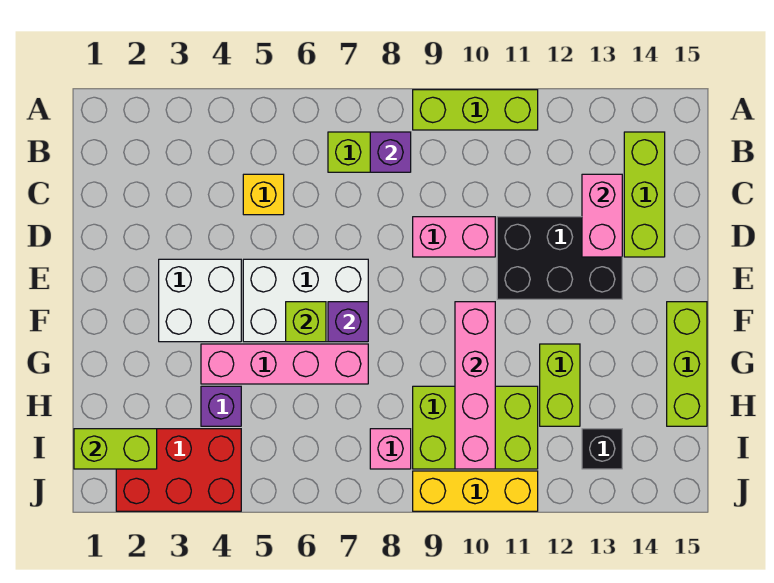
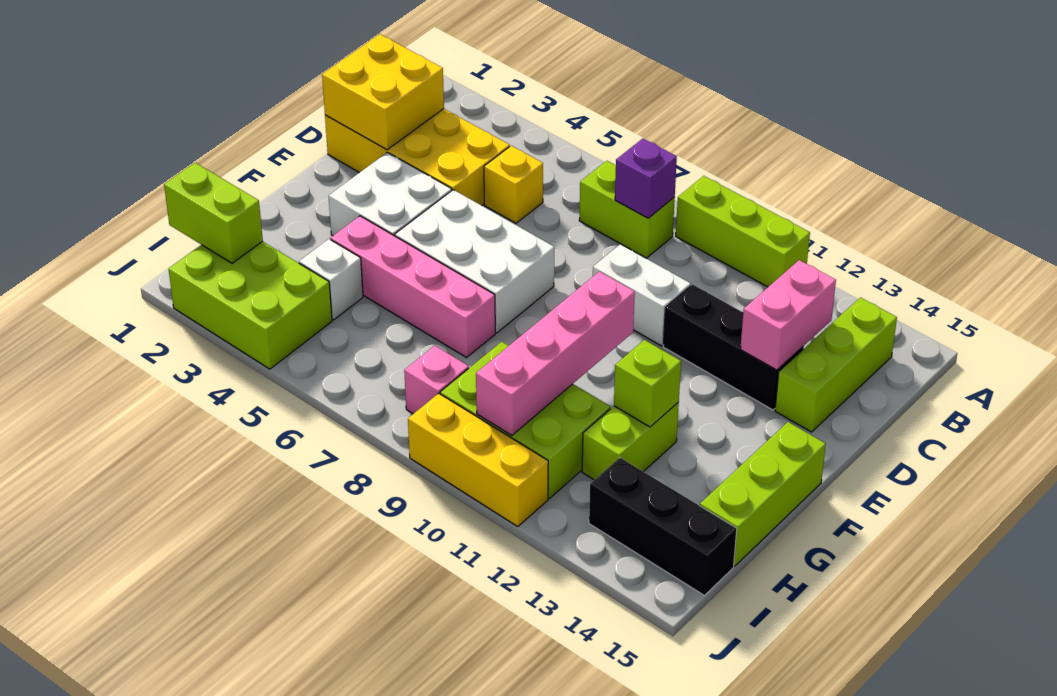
none -> yellow 2x4 brick [325,109,510,206]
none -> yellow 2x2 brick [322,34,444,150]
pink 1x2 brick [413,217,495,257] -> white 1x2 brick [593,244,691,346]
black 2x3 brick [497,217,622,299] -> black 1x3 brick [663,284,804,410]
lime 1x1 brick [286,302,326,342] -> lime 1x1 brick moved to [614,340,681,427]
purple 1x1 brick [328,302,368,342] -> none
purple 1x1 brick [201,386,241,426] -> white 1x1 brick [299,239,363,320]
red 2x3 brick [116,429,241,511] -> lime 2x3 brick [169,241,332,369]
black 1x1 brick [582,429,622,469] -> black 1x3 brick [589,458,737,595]

